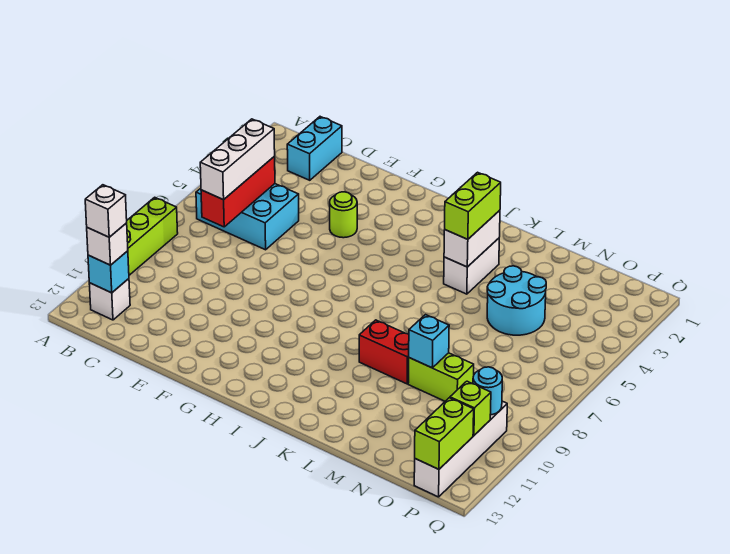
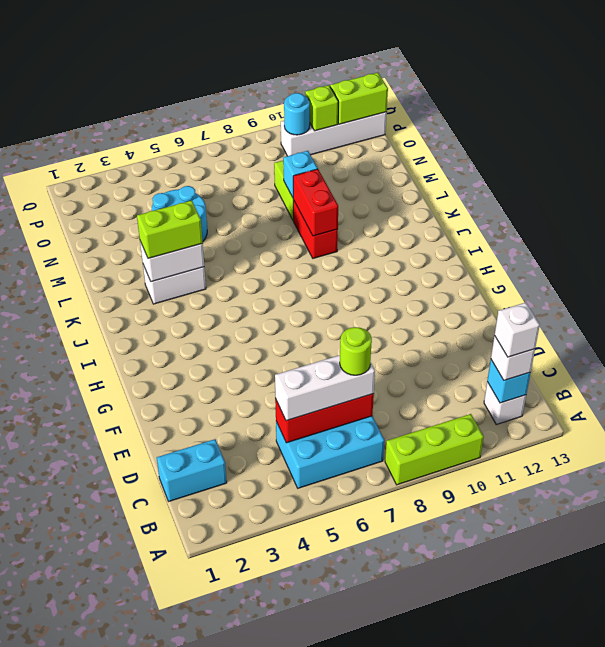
cyan 2x3 brick [196,184,299,250] -> cyan 2x3 brick turned to [276,416,384,488]
lime 1x1 round brick [330,192,357,238] -> lime 1x1 round brick moved to [340,327,372,375]
none -> red 1x2 brick [293,169,338,236]

